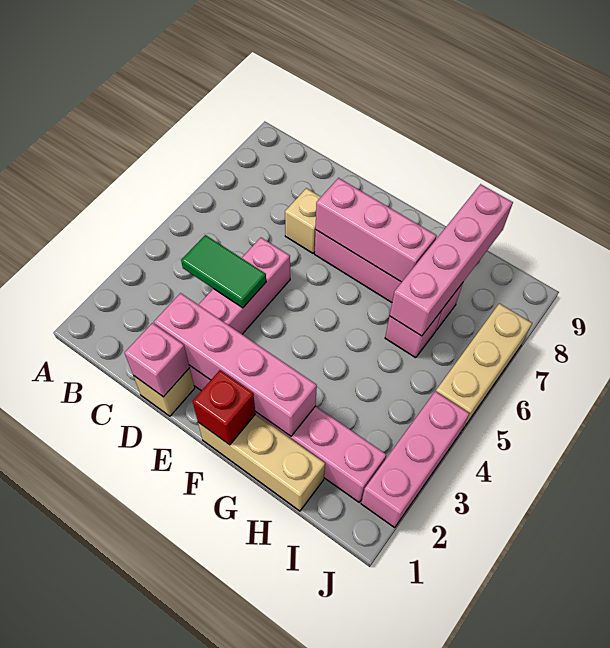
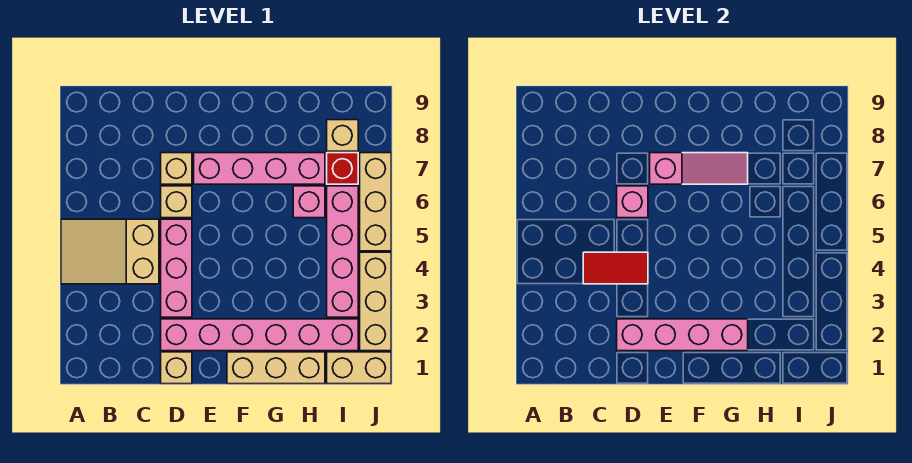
none -> tan 2x3 slope [61,219,159,284]
green 1x2 tile [181,235,266,308] -> red 1x2 tile [583,252,648,284]
pink 1x1 brick [124,323,190,397] -> pink 1x1 brick moved to [617,186,648,218]
none -> tan 1x1 brick [161,186,192,218]
pink 1x3 brick [316,178,437,282] -> pink 1x3 slope [650,153,748,184]
red 1x1 brick [193,370,256,445] -> red 1x1 brick moved to [327,153,358,184]
pink 1x4 brick [390,184,513,336] -> pink 1x4 brick moved to [327,186,358,317]
none -> tan 1x2 brick [327,352,391,384]
none -> tan 1x1 brick [327,120,358,151]
pink 1x3 brick [361,391,470,528] -> tan 1x3 brick [360,252,391,351]

